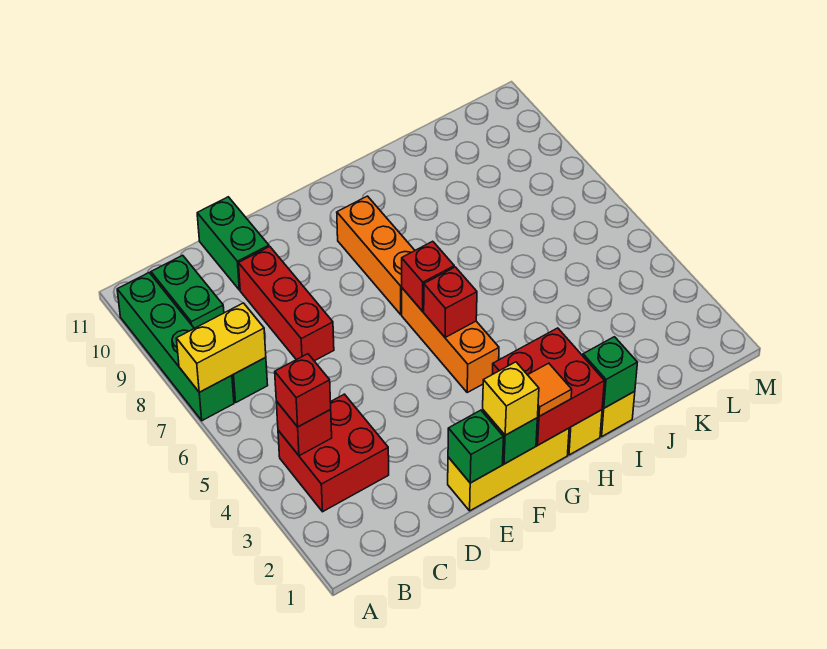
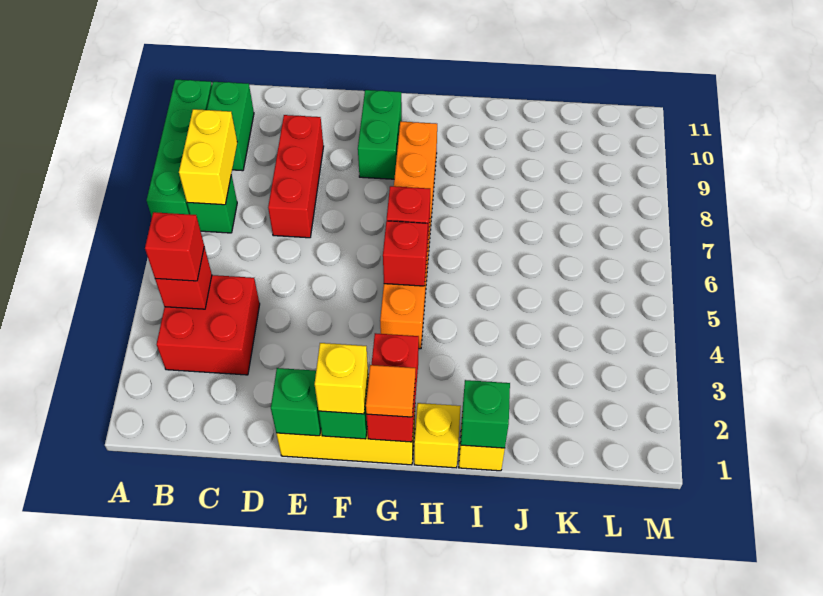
yellow 1x2 brick [176,303,266,392] -> yellow 1x2 brick turned to [179,109,237,205]
green 1x2 brick [197,197,269,290] -> green 1x2 brick moved to [358,90,402,179]
red 2x2 brick [493,328,604,445] -> red 1x2 brick [366,333,419,442]

